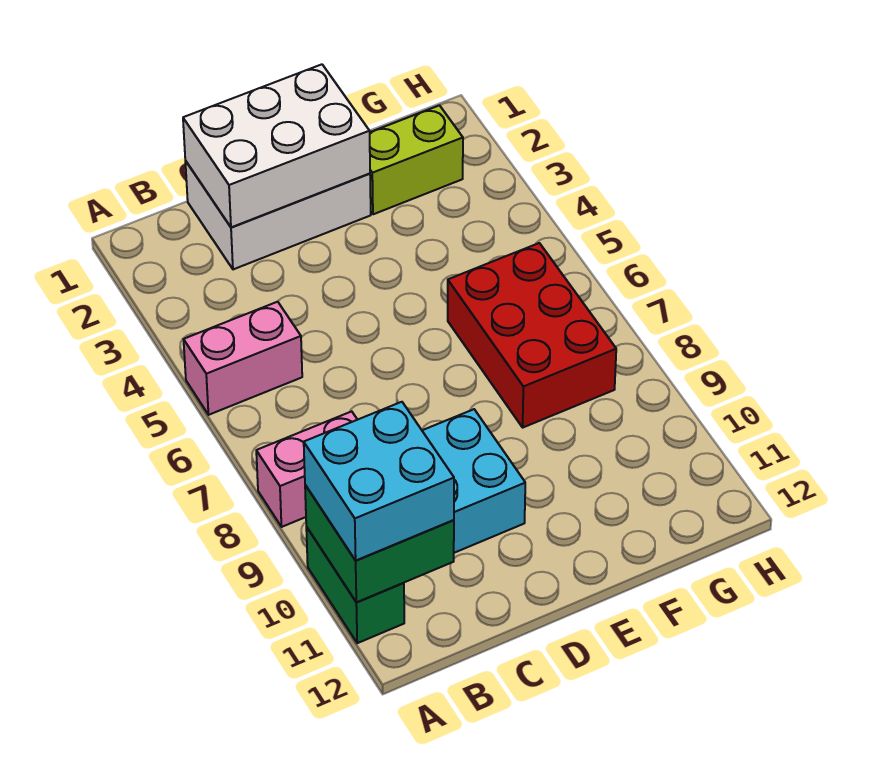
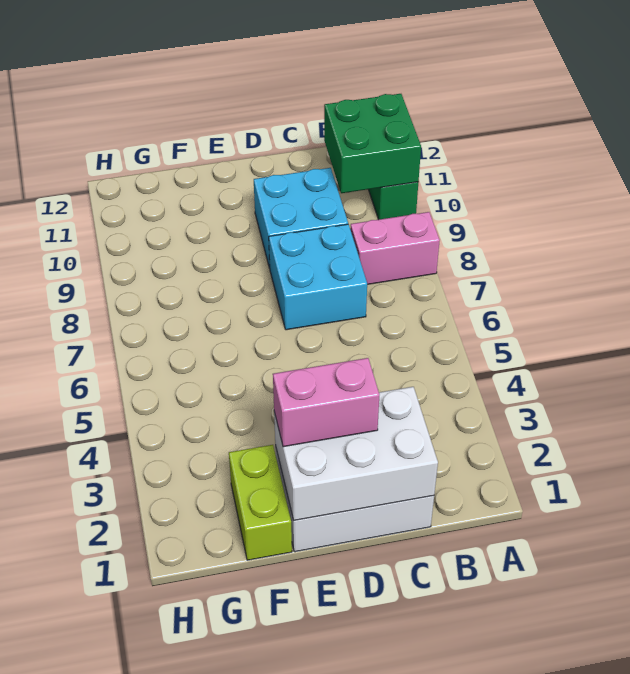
pink 1x2 brick [184,302,302,415] -> pink 1x2 brick moved to [273,358,379,447]
cyan 2x2 brick [304,402,454,561] -> cyan 2x2 brick moved to [269,224,367,330]
lime 1x2 brick [370,105,463,214] -> lime 1x2 brick turned to [229,445,292,560]
red 2x3 brick [448,243,616,427] -> none

